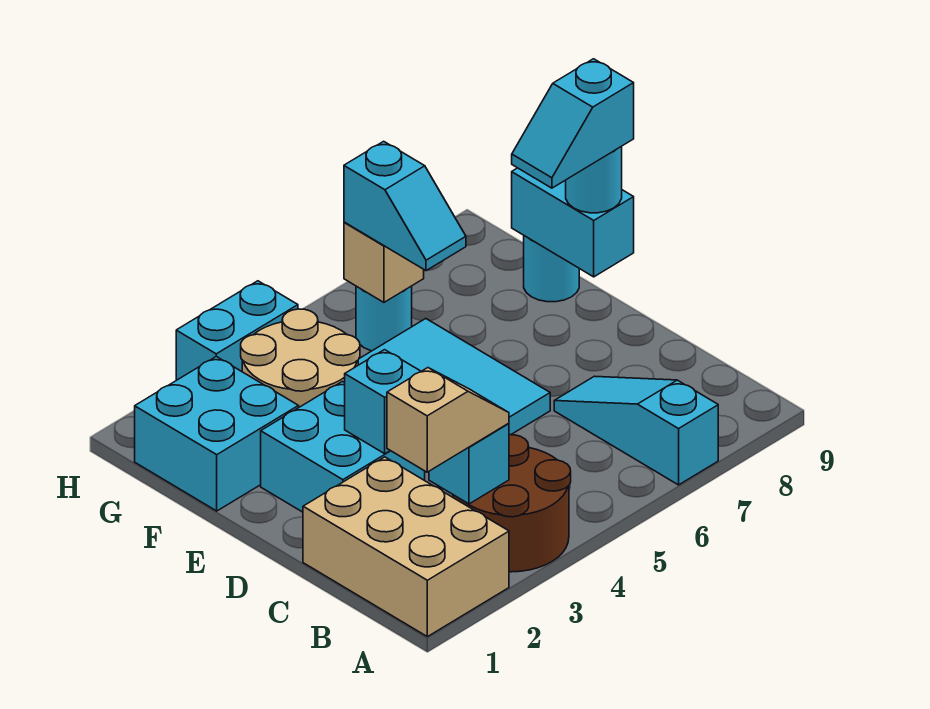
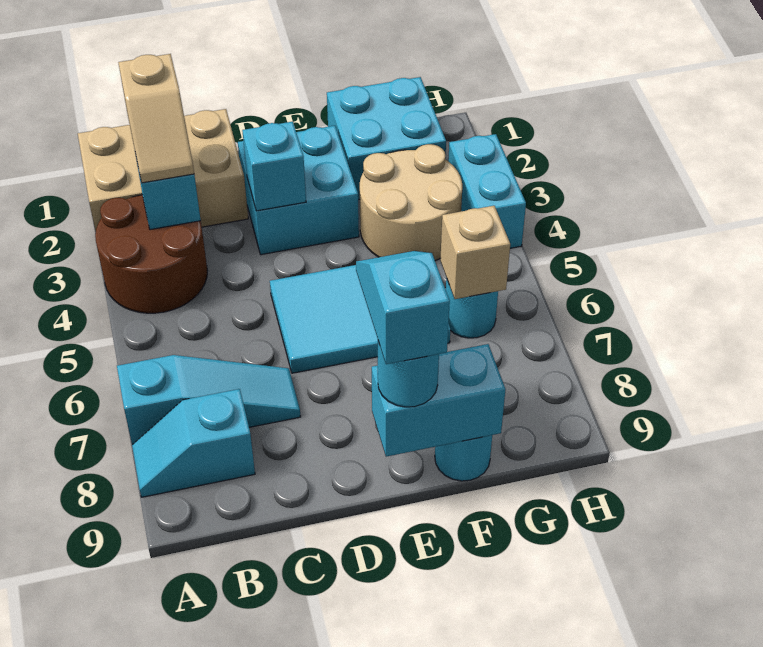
cyan 1x2 slope [344,141,466,271] -> cyan 1x2 slope moved to [132,389,255,497]

